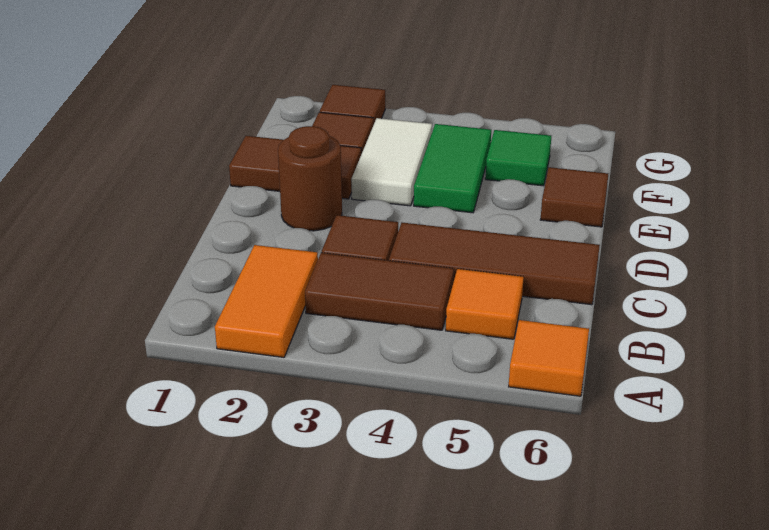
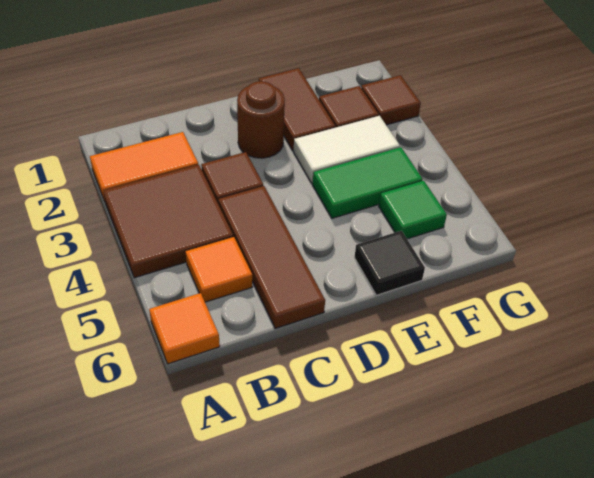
brown 1x2 tile [305,253,454,330] -> brown 2x2 tile [103,165,233,278]
brown 1x1 tile [540,167,608,227] -> black 1x1 tile [354,231,425,295]

